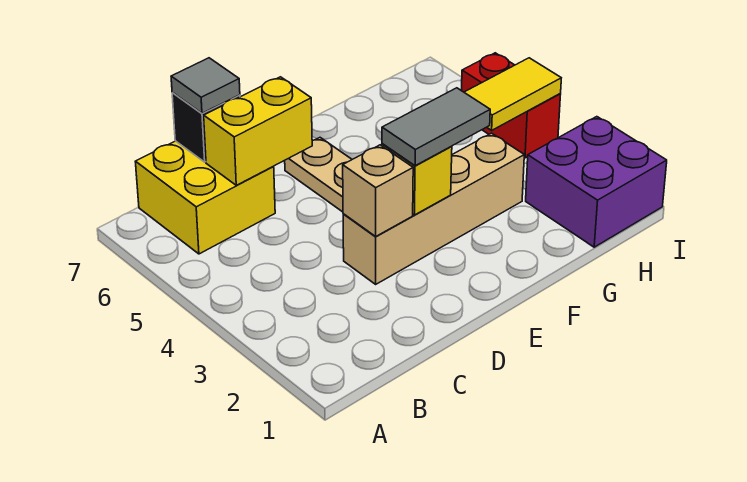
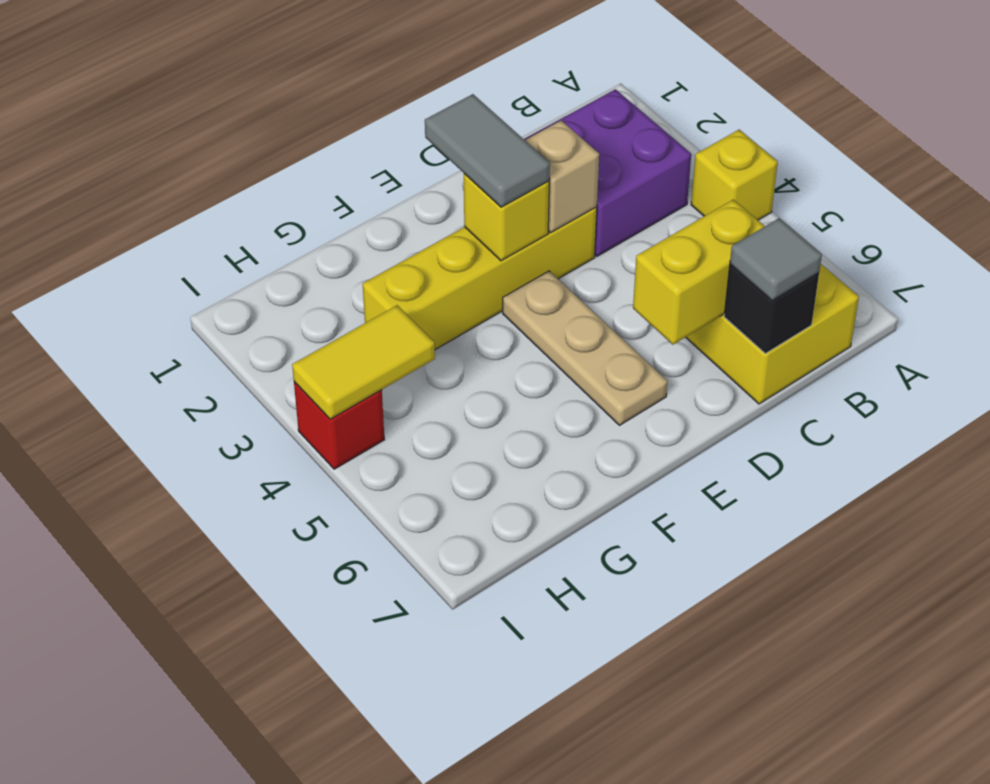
none -> yellow 1x1 brick [691,130,778,220]
tan 1x4 brick [343,133,524,284] -> yellow 1x4 brick [363,207,597,350]
grey 1x2 tile [382,88,490,166] -> grey 1x2 tile turned to [425,94,550,207]
purple 2x2 brick [526,117,667,247] -> purple 2x2 brick moved to [524,89,691,256]
red 1x2 brick [462,53,561,158] -> red 1x1 brick [294,382,385,469]

